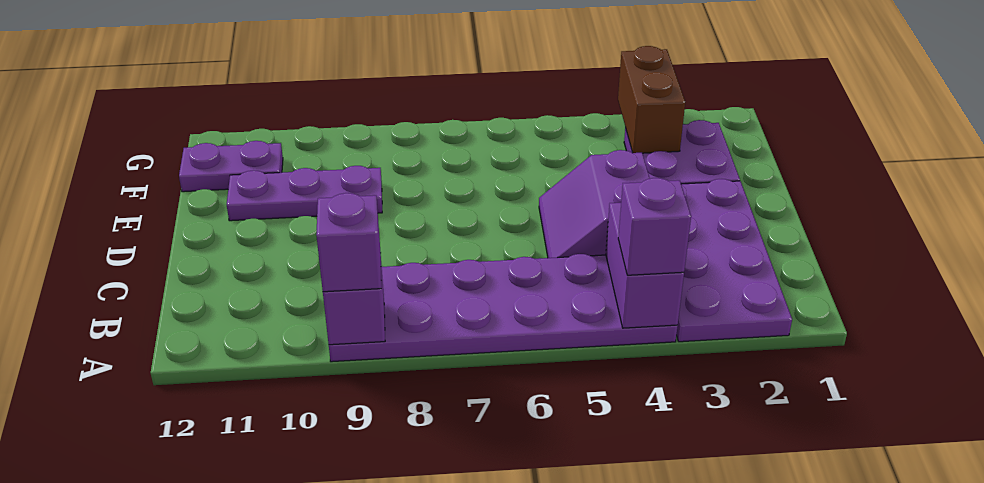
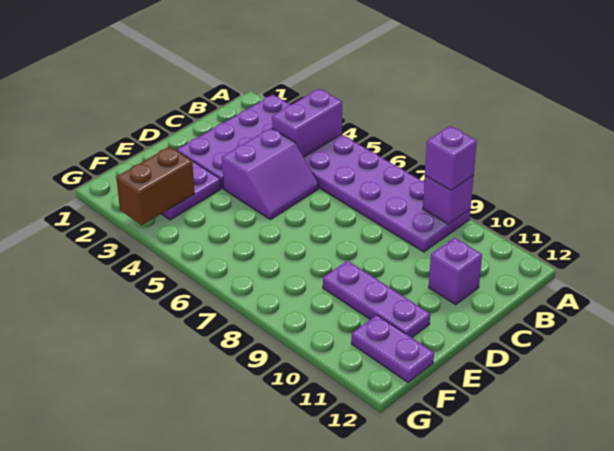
purple 1x1 brick [618,178,691,275] -> purple 1x1 brick moved to [429,238,482,305]

